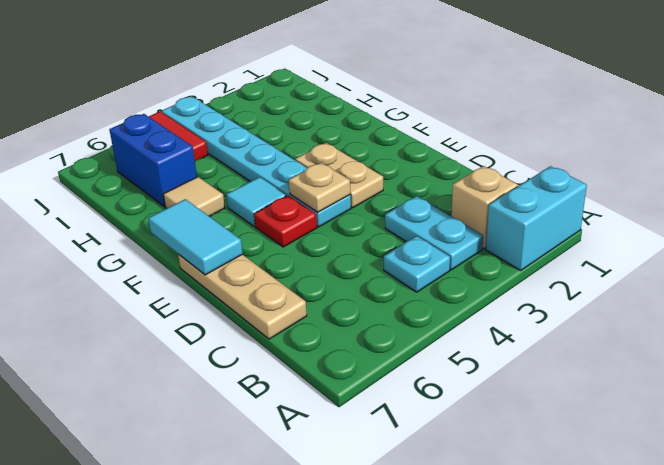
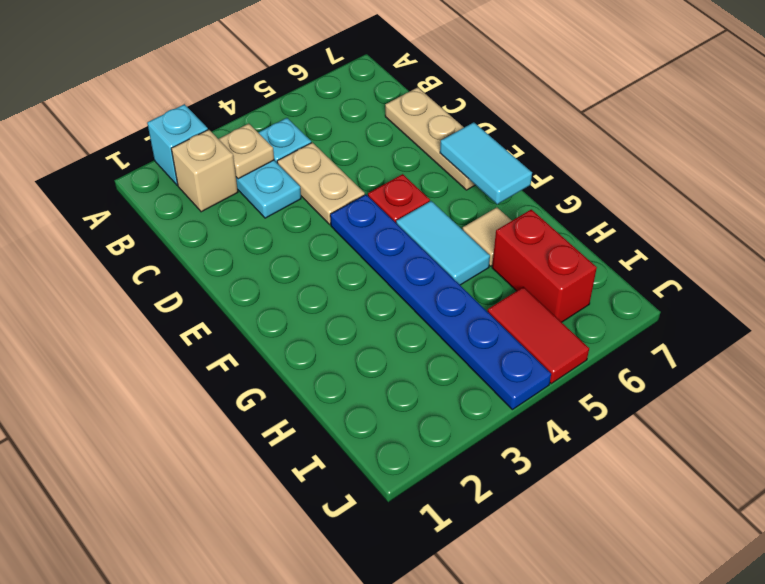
cyan 1x2 brick [486,166,587,271] -> cyan 1x1 brick [147,104,208,185]
tan 1x2 plate [295,143,383,208] -> tan 1x2 plate moved to [277,142,365,224]
cyan 1x6 plate [162,97,351,227] -> blue 1x6 plate [330,195,551,410]
tan 1x1 plate [289,162,350,212] -> tan 1x1 plate moved to [219,124,274,179]
cyan 1x1 tile [226,177,287,227] -> cyan 1x2 tile [396,201,490,285]
blue 1x2 brick [109,114,197,207] -> red 1x2 brick [492,209,597,322]

